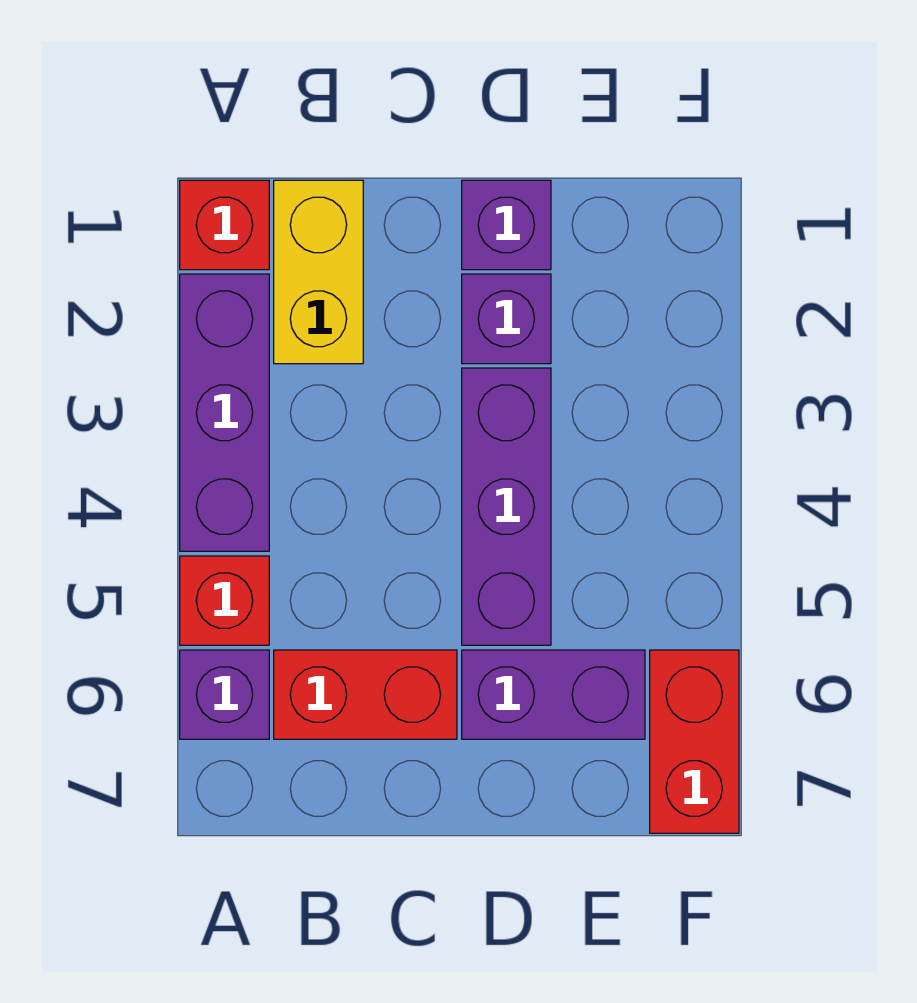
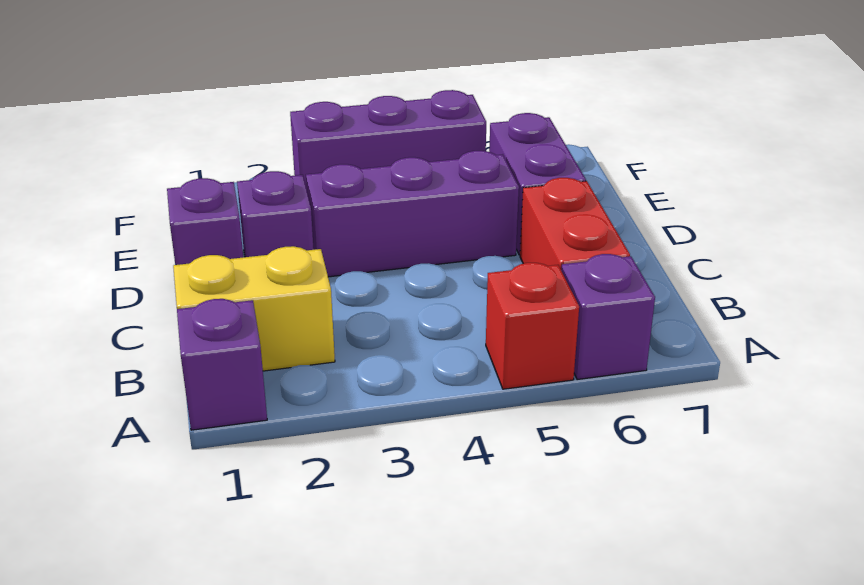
red 1x1 brick [180,180,269,270] -> purple 1x1 brick [177,299,267,430]
purple 1x3 brick [180,274,269,551] -> purple 1x3 brick moved to [290,90,486,190]
red 1x2 brick [650,650,739,833] -> none

